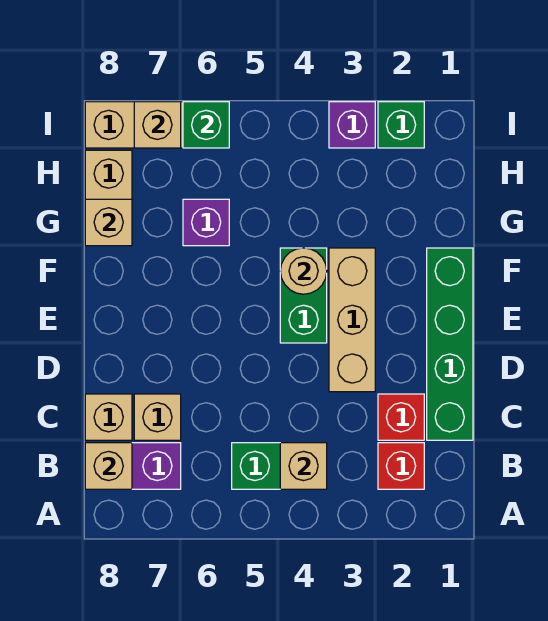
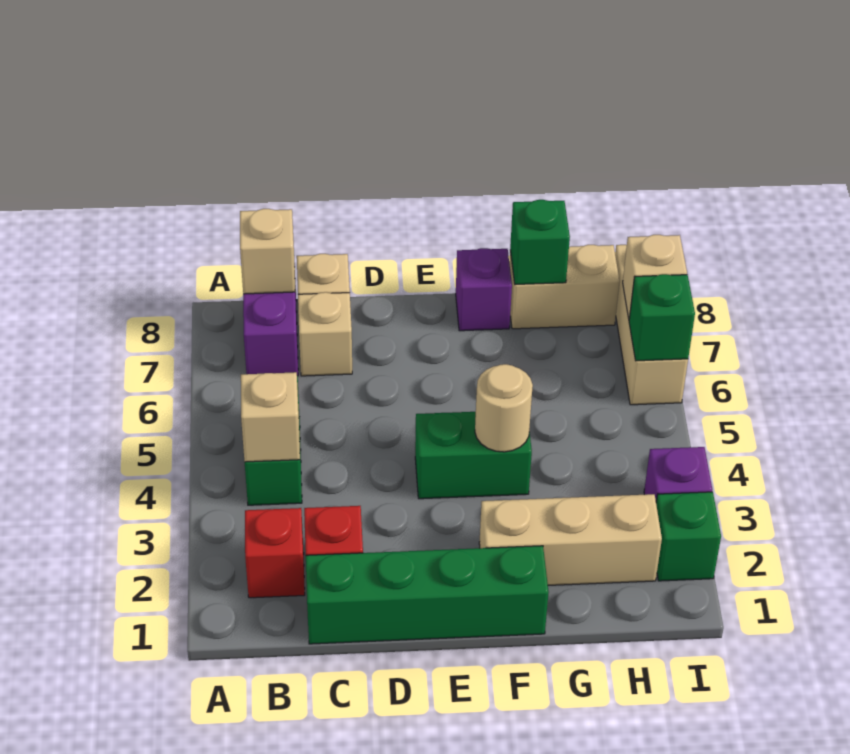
tan 1x3 brick [329,248,375,392] -> tan 1x3 brick moved to [479,494,662,585]
purple 1x1 brick [183,199,229,246] -> purple 1x1 brick moved to [456,248,512,331]
tan 1x1 brick [85,199,132,246] -> green 1x1 brick [510,200,570,284]

